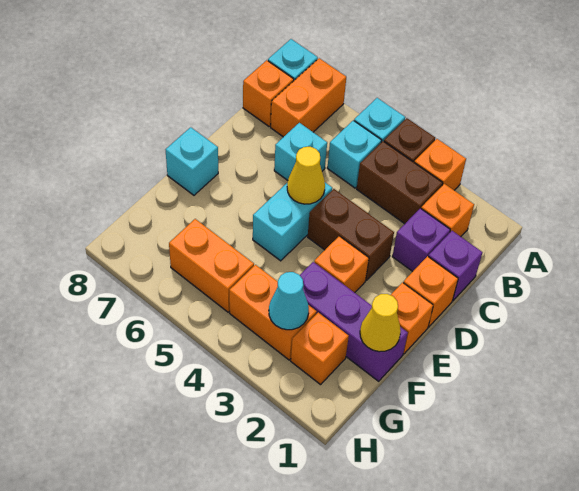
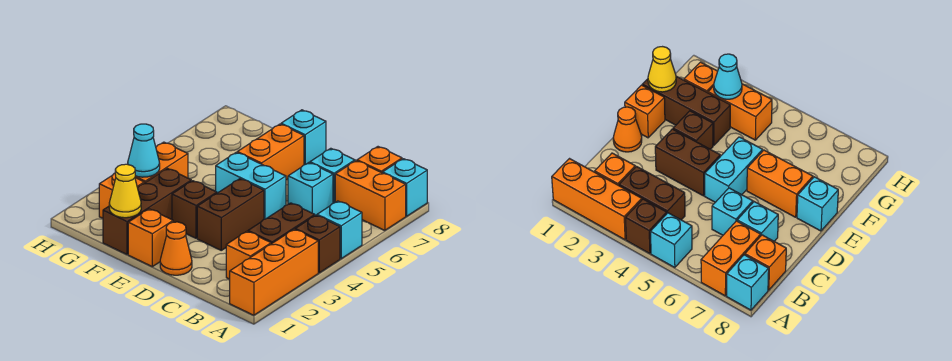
orange 1x1 brick [414,139,466,190] -> orange 1x3 brick [230,229,318,315]
cyan 1x1 brick [327,120,382,188] -> cyan 1x1 brick moved to [310,148,355,203]
purple 1x1 brick [428,231,482,301] -> none
purple 1x1 brick [392,208,450,271] -> none
orange 1x1 brick [403,256,458,327] -> orange 1x1 cone [160,222,192,275]
yellow 1x1 cone [287,147,325,204] -> none
orange 1x1 brick [314,236,369,293] -> brown 1x1 brick [172,181,217,238]
purple 1x3 brick [300,262,408,381] -> brown 1x3 brick [103,168,191,254]
orange 1x2 brick [169,219,254,312] -> orange 1x2 brick moved to [237,124,304,180]

